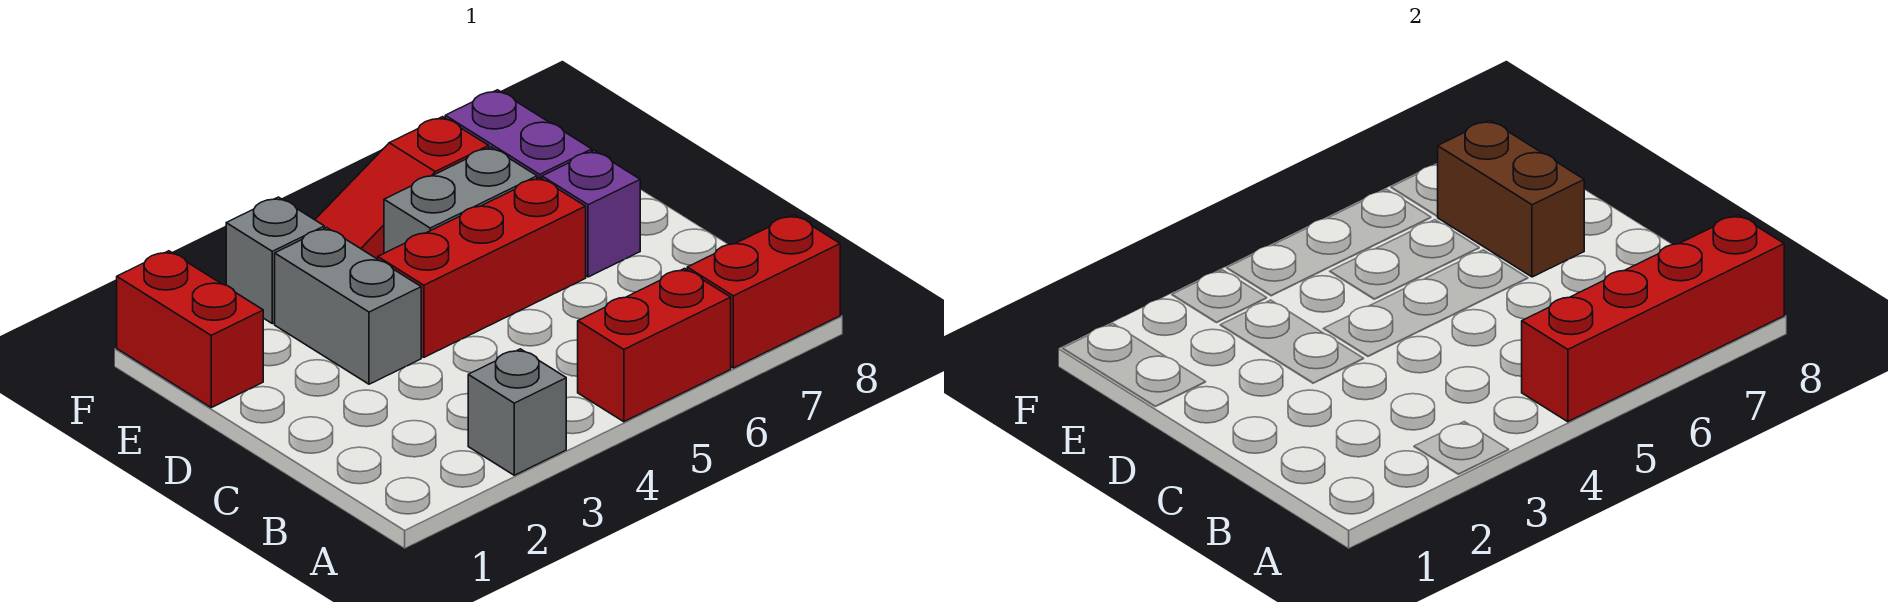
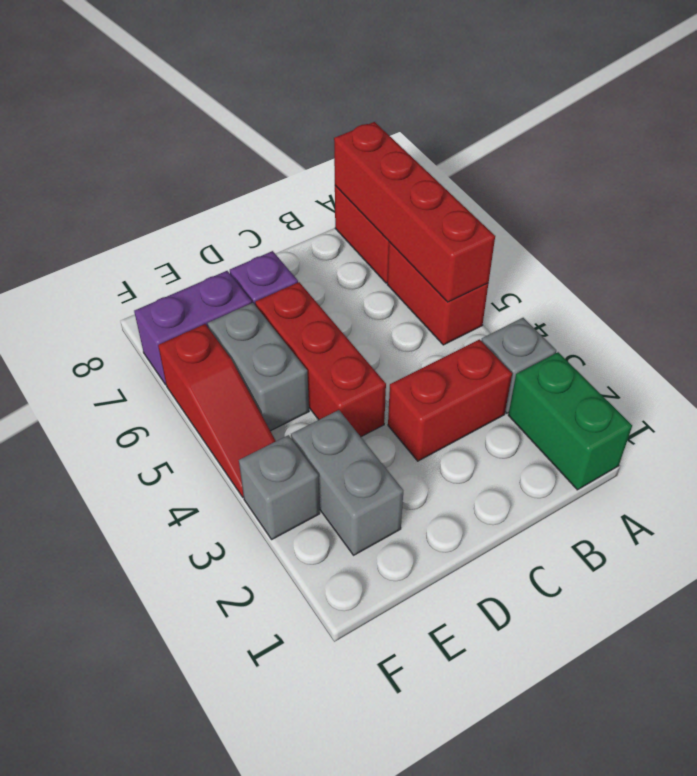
none -> green 1x2 brick [508,352,632,490]
grey 1x2 brick [275,228,421,384] -> grey 1x2 brick turned to [291,410,403,555]
brown 1x2 brick [1438,120,1584,277] -> none
red 1x2 brick [117,251,263,407] -> red 1x2 brick moved to [388,340,512,461]

